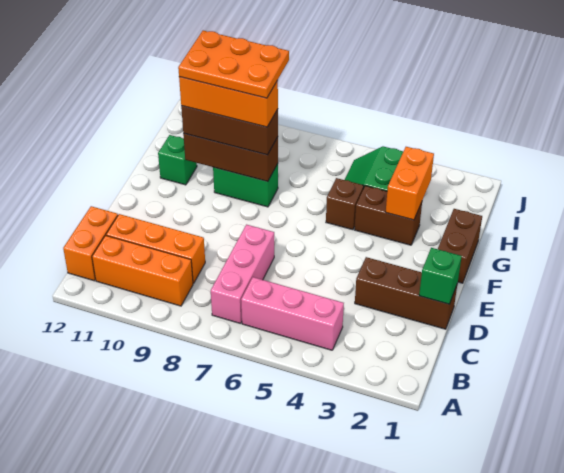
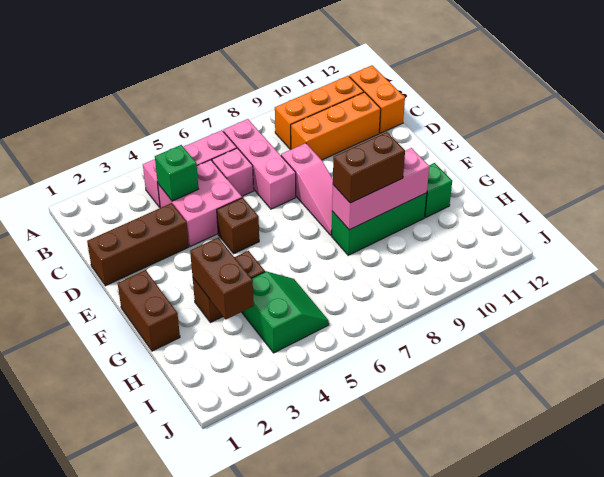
none -> pink 2x2 brick [158,160,242,247]
none -> pink 1x1 brick [212,148,254,196]
green 1x1 brick [419,248,462,304] -> green 1x1 brick moved to [155,145,198,201]
none -> pink 1x3 slope [281,143,333,235]
orange 1x2 brick [386,147,434,220] -> brown 1x2 brick [190,238,254,319]
brown 1x1 brick [326,178,364,230] -> brown 1x1 brick moved to [217,198,259,253]
green 1x2 brick [213,164,278,207] -> green 1x3 brick [332,193,427,255]
brown 1x3 brick [183,133,278,182] -> pink 1x3 brick [332,148,429,230]
brown 1x3 brick [181,106,278,155] -> brown 1x2 brick [333,132,405,203]
orange 1x3 brick [179,77,278,127] -> none
orange 2x3 plate [178,31,289,98] -> none

